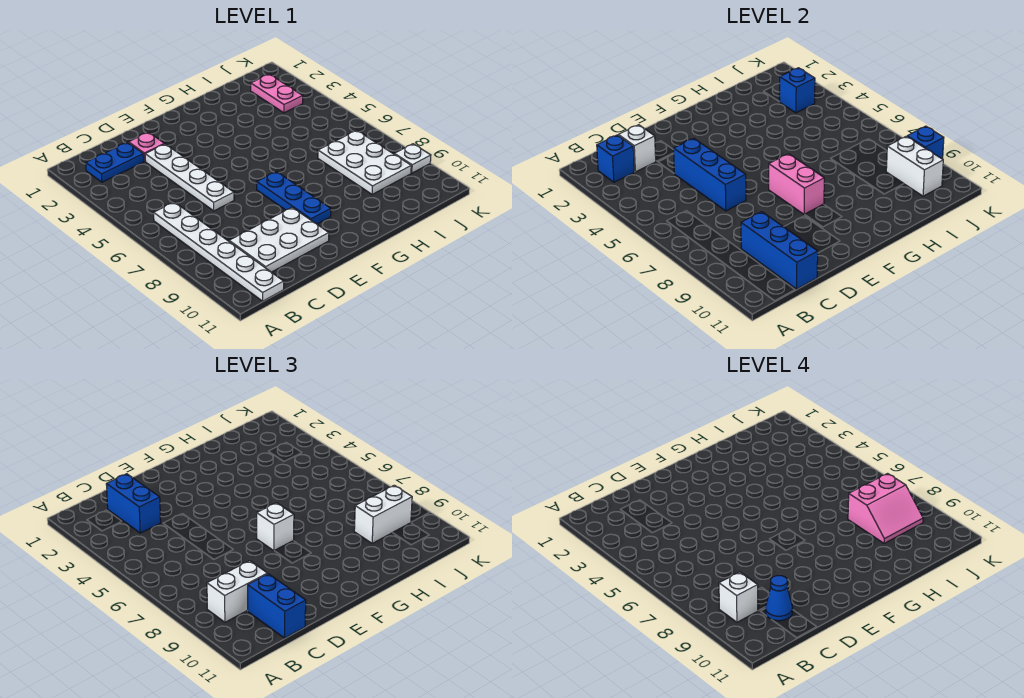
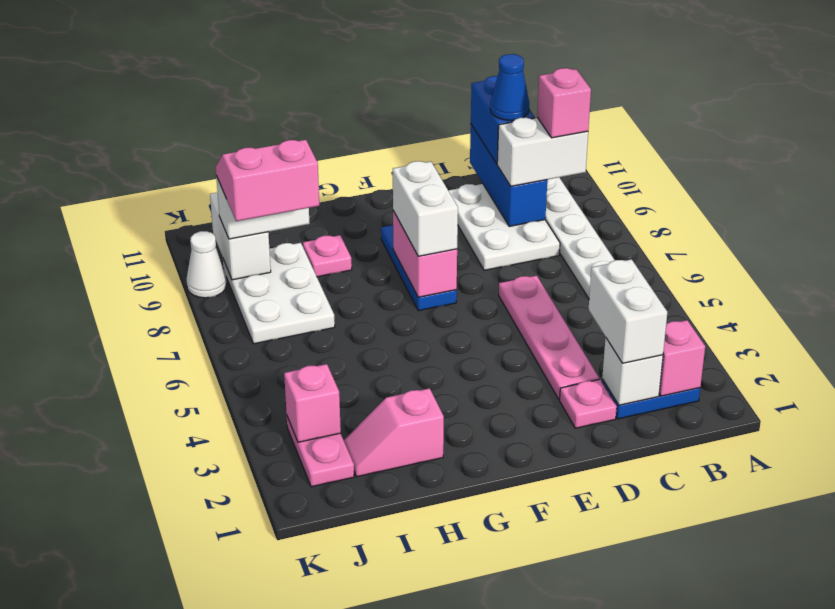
blue 1x1 brick [597,135,634,182] -> pink 1x1 brick [659,320,705,396]
white 1x1 brick [719,572,758,622] -> pink 1x1 brick [537,68,591,138]
blue 1x2 brick [106,474,161,533] -> white 1x2 brick [589,259,667,363]
white 2x3 plate [229,207,329,272] -> white 2x3 plate turned to [448,184,560,270]
white 1x4 plate [145,144,234,211] -> pink 1x4 plate [499,276,599,400]
blue 1x3 brick [674,138,746,211] -> none
white 1x1 brick [257,503,294,551] -> white 1x2 brick [393,161,458,256]
none -> pink 1x2 slope [344,388,444,477]
none -> pink 1x1 plate [303,235,352,277]
blue 1x1 brick [779,68,815,113] -> pink 1x1 brick [284,364,341,442]
white 1x1 plate [394,144,431,173] -> white 1x1 cone [187,231,227,298]
blue 1x1 brick [907,126,944,159] -> none

